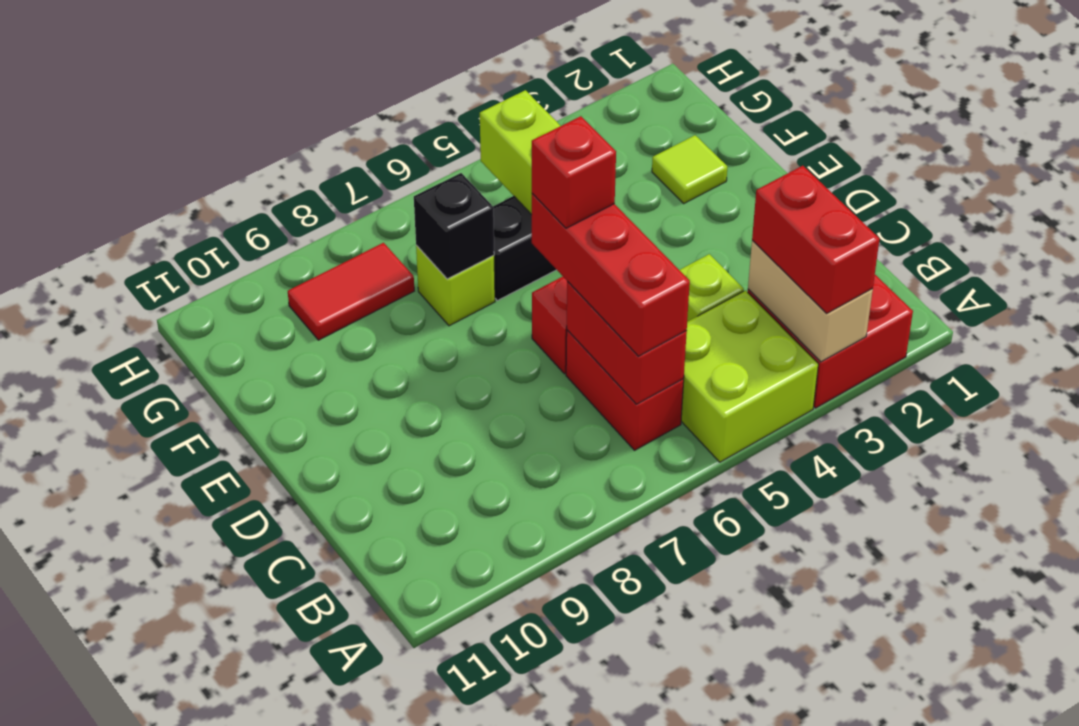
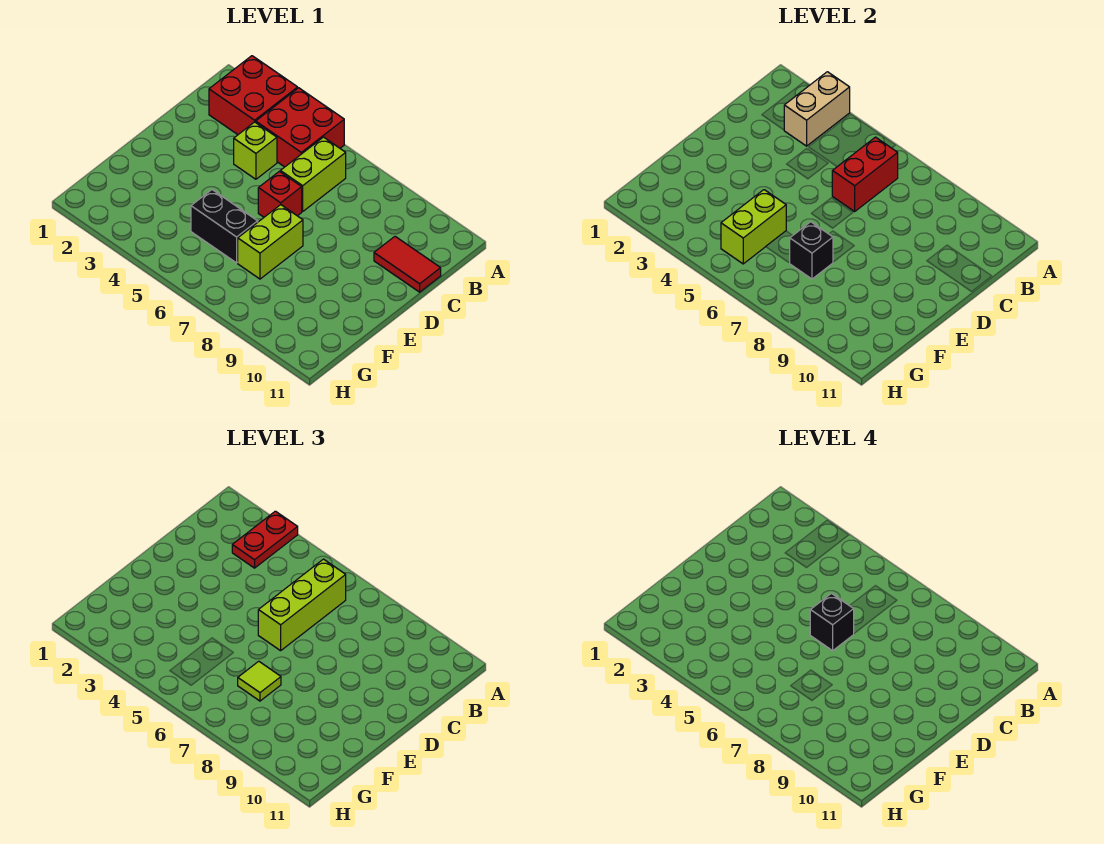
red 1x2 brick [752,166,880,313] -> red 1x2 plate [232,511,298,568]
lime 2x2 brick [681,291,818,462] -> red 2x2 brick [256,88,344,167]
red 1x2 brick [566,330,684,450] -> lime 1x2 brick [280,137,346,211]
red 1x3 brick [532,194,690,357] -> lime 1x3 brick [258,559,346,651]
red 1x1 brick [532,116,616,228] -> black 1x1 brick [810,593,854,651]
lime 1x1 tile [652,135,727,203] -> lime 1x1 tile moved to [238,661,281,701]
lime 1x1 brick [416,245,495,326] -> lime 1x2 brick [238,205,303,279]
red 1x2 tile [288,243,414,340] -> red 1x2 tile moved to [374,237,441,292]

